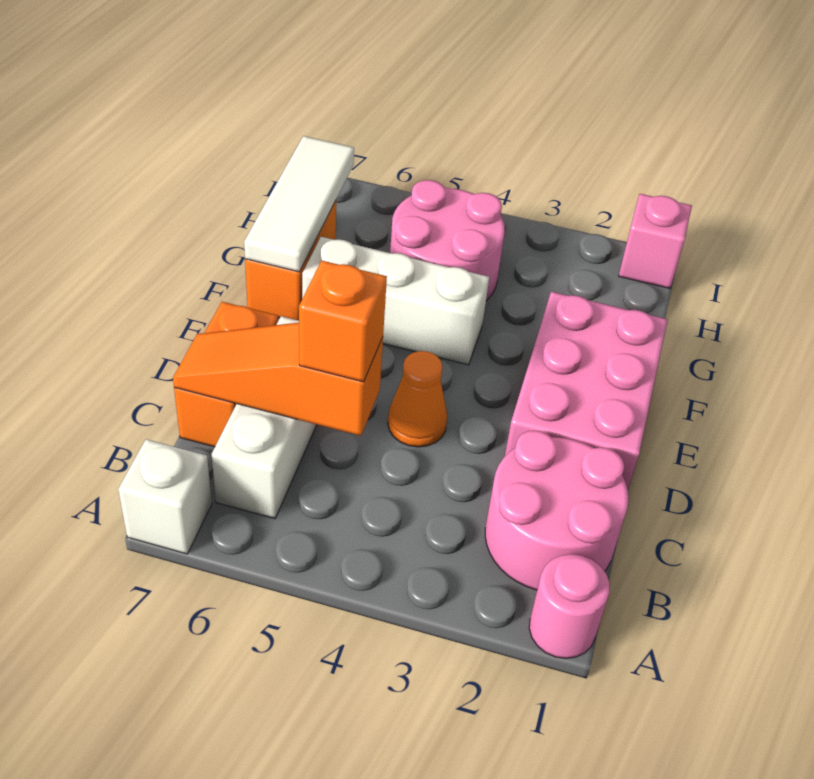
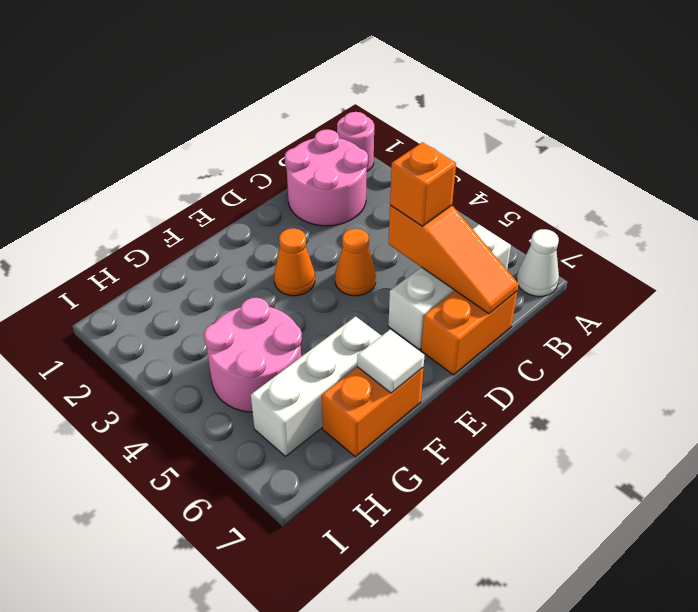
white 1x1 brick [118,439,212,554] -> white 1x1 cone [517,229,559,296]
pink 2x3 brick [505,292,668,489] -> none
none -> orange 1x1 cone [274,228,315,296]
white 1x3 brick [302,237,489,365] -> white 1x3 brick turned to [251,316,381,456]
white 1x3 tile [244,136,354,272] -> white 1x1 tile [357,329,424,393]
pink 1x1 brick [619,194,692,288] -> none

